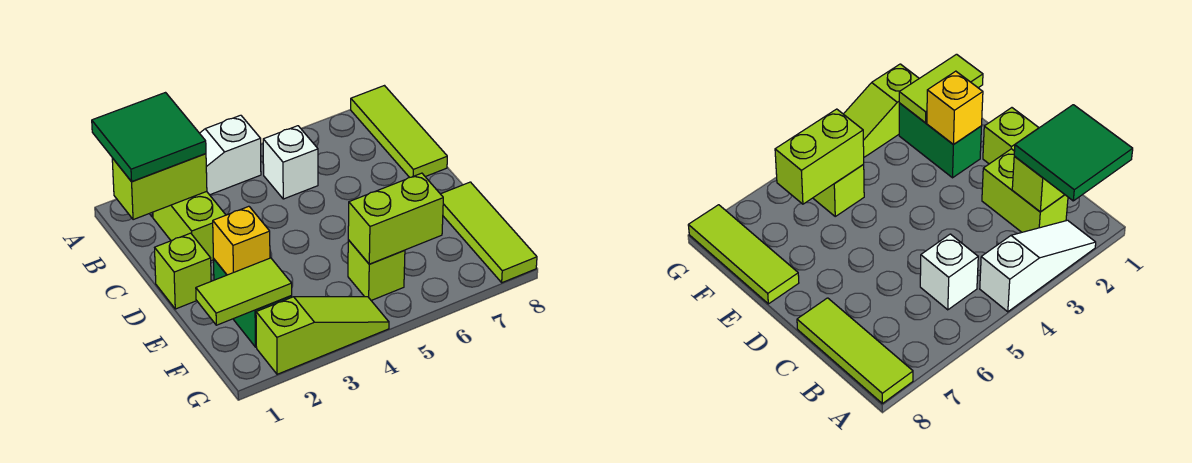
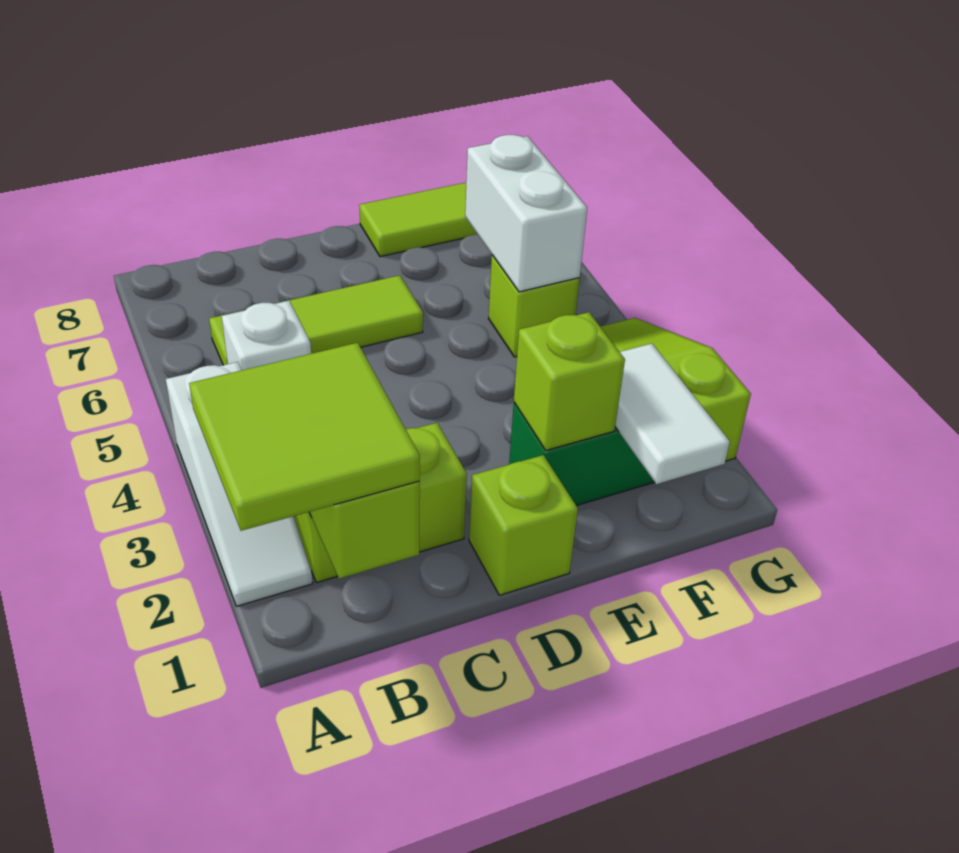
green 2x2 tile [92,93,206,182] -> lime 2x2 tile [189,343,420,531]
lime 1x3 tile [351,86,447,177] -> lime 1x3 tile moved to [209,275,423,365]
yellow 1x1 brick [213,206,270,275] -> lime 1x1 brick [514,312,625,450]
lime 1x2 tile [196,258,292,325] -> white 1x2 tile [615,344,730,484]
lime 1x2 brick [348,173,443,264] -> white 1x2 brick [465,135,587,292]

